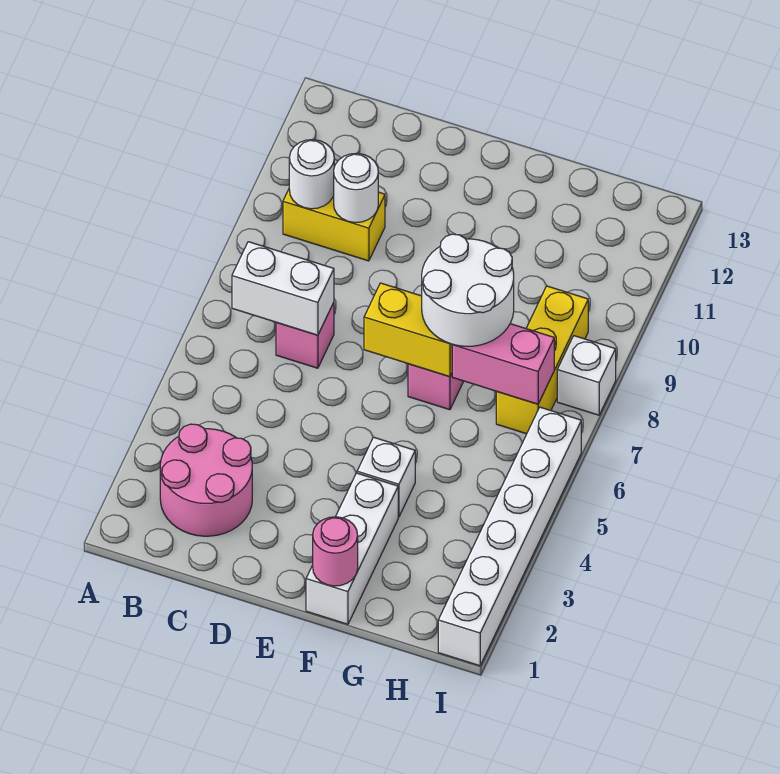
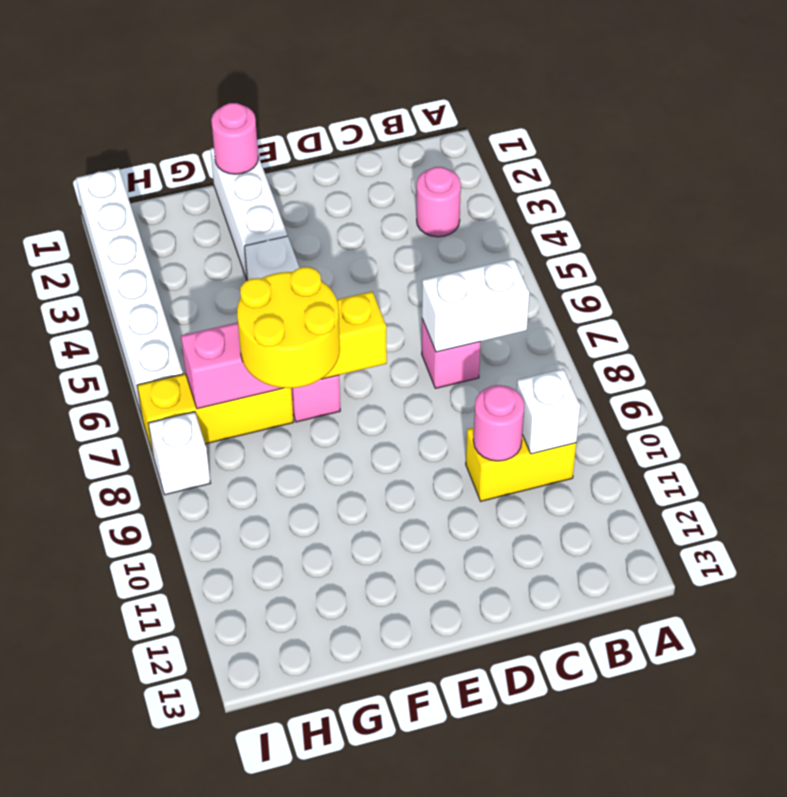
pink 2x2 round brick [160,424,252,536] -> pink 1x1 round brick [417,167,461,237]
white 1x1 round brick [289,140,334,209] -> white 1x1 brick [517,369,580,454]
white 1x1 round brick [334,153,378,223] -> pink 1x1 round brick [473,385,524,461]
white 2x2 round brick [422,234,514,346] -> yellow 2x2 round brick [237,267,340,388]
yellow 1x3 brick [496,286,588,434] -> yellow 1x3 brick turned to [137,374,294,454]

